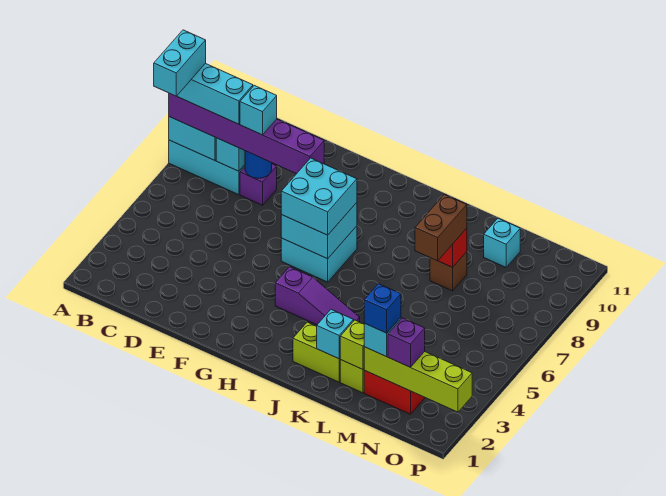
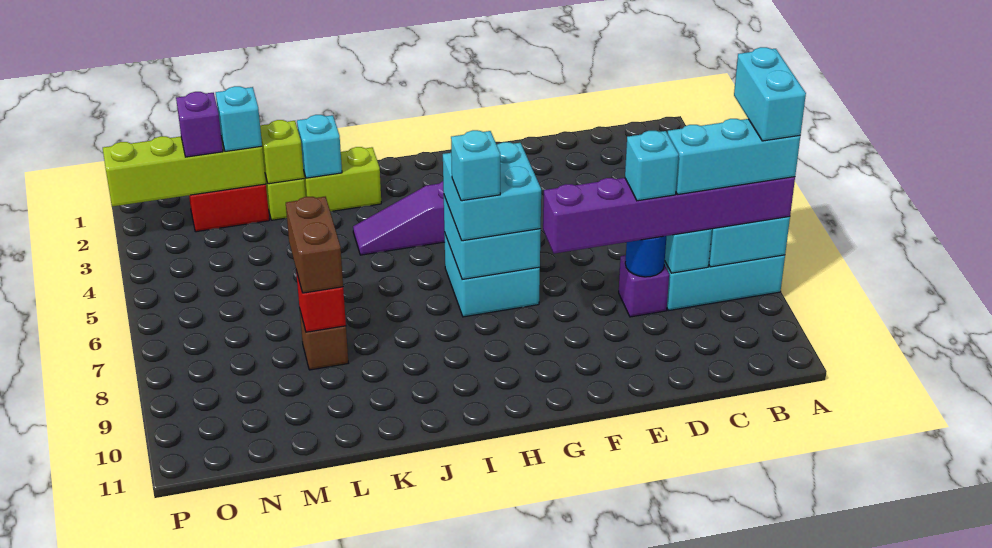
blue 1x1 brick [364,284,401,333] -> none
cyan 1x1 brick [484,218,520,267] -> cyan 1x1 brick moved to [451,130,500,201]

